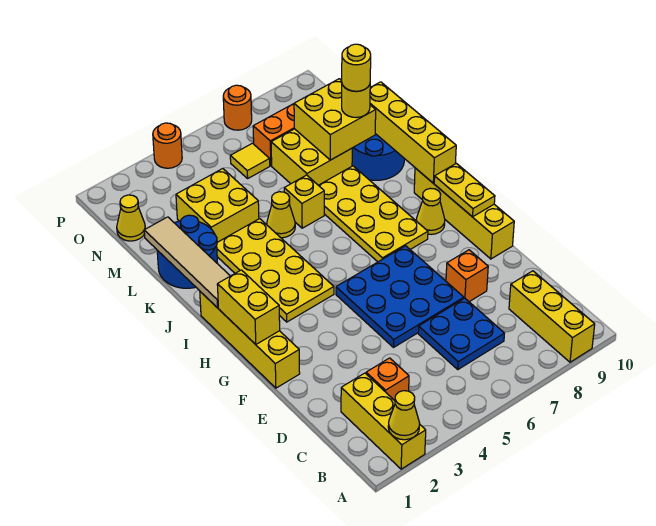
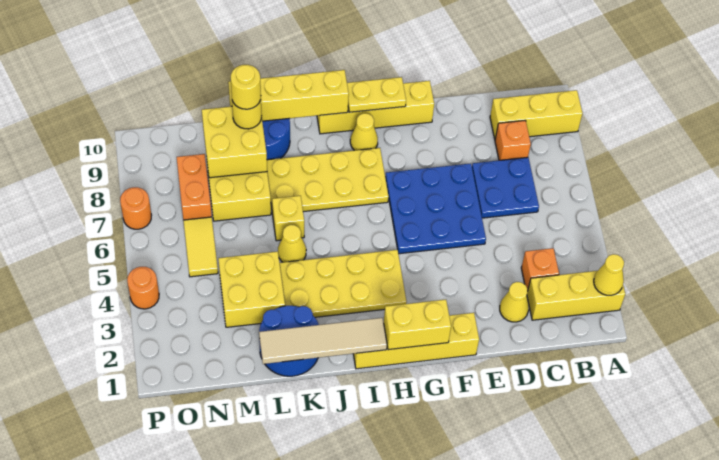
orange 1x1 brick [446,250,488,302] -> orange 1x1 brick moved to [495,121,531,160]
yellow 1x1 cone [117,195,145,241] -> yellow 1x1 cone moved to [500,282,529,322]
yellow 1x1 tile [230,143,270,178] -> yellow 1x2 tile [183,217,218,277]

